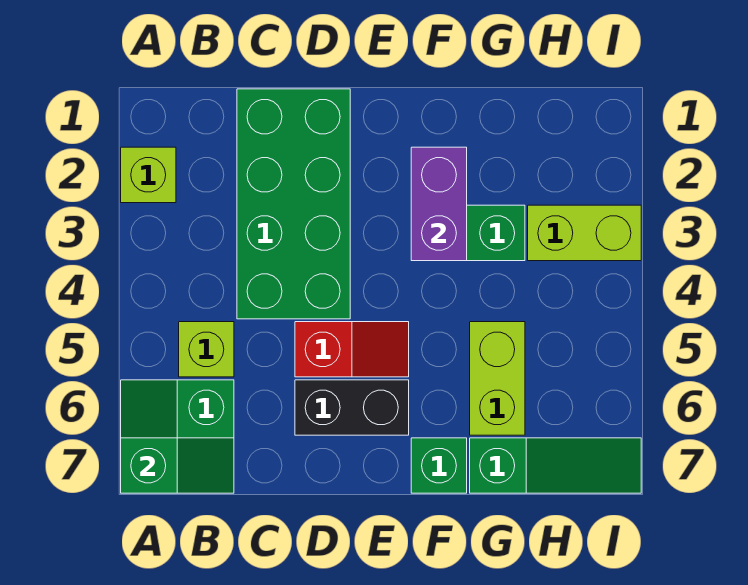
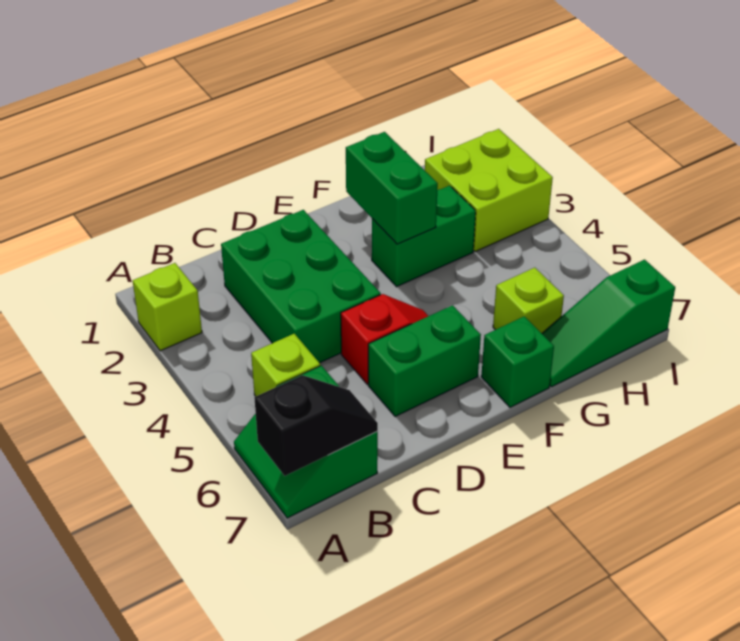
green 1x2 slope [121,438,234,493] -> black 1x2 slope [254,375,378,476]
green 2x4 brick [237,89,350,319] -> green 2x3 brick [221,210,381,363]
black 1x2 brick [295,380,409,435] -> green 1x2 brick [368,305,481,417]
purple 1x2 brick [411,147,467,261] -> green 1x2 brick [346,132,438,244]
lime 1x2 brick [470,322,525,435] -> lime 1x1 brick [493,268,564,333]
green 1x3 slope [470,438,641,493] -> green 1x3 slope turned to [542,260,675,387]
lime 1x2 brick [528,205,641,261] -> lime 2x2 brick [425,129,553,252]

